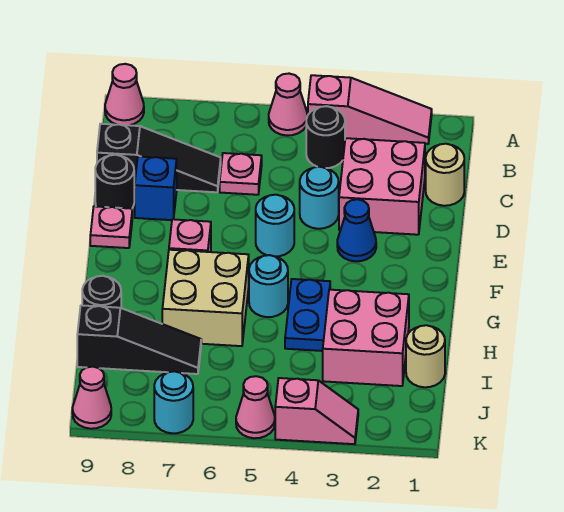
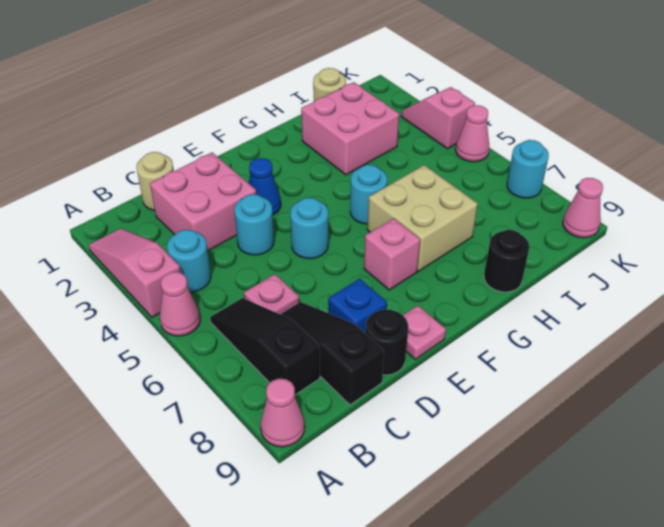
black 1x1 round brick [306,106,345,168] -> cyan 1x1 round brick [167,230,211,292]
blue 1x2 plate [285,279,330,351] -> none
black 1x3 slope [77,305,201,374] -> black 1x3 slope moved to [210,298,320,395]

